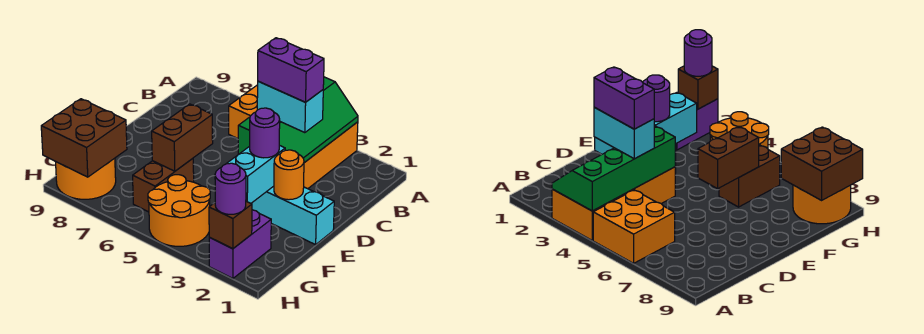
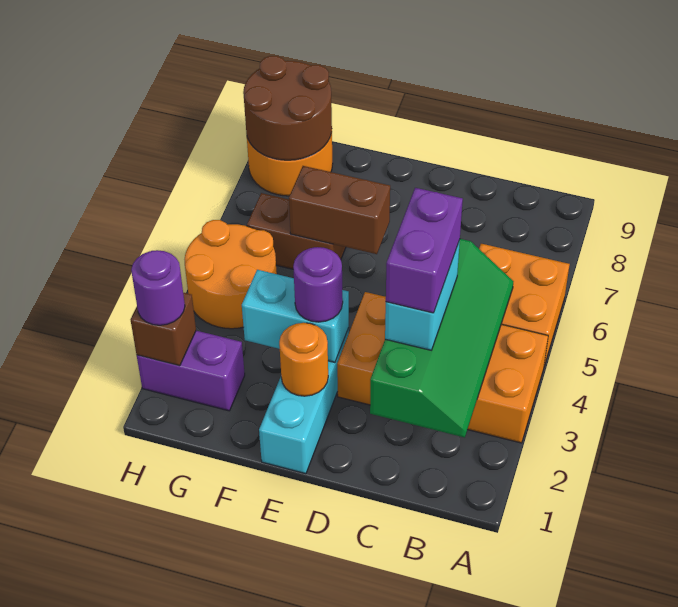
green 2x4 slope [238,77,358,163] -> green 2x4 slope turned to [370,239,514,438]
brown 2x2 brick [41,99,127,177] -> brown 2x2 round brick [243,56,332,160]

